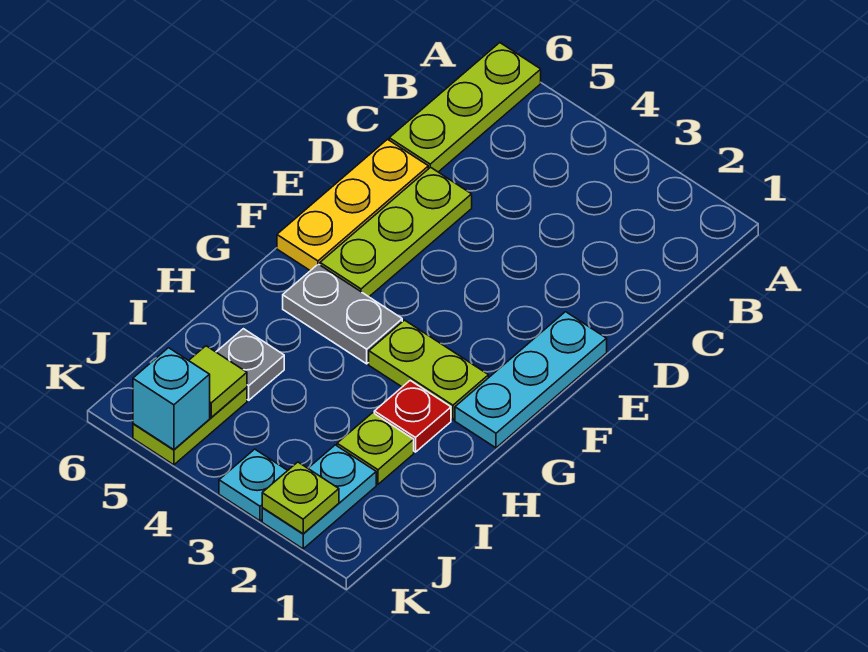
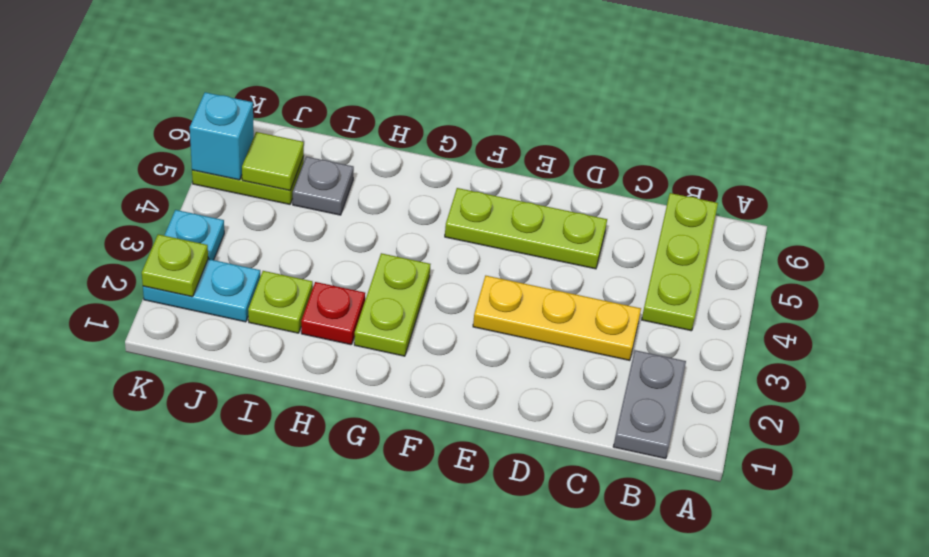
lime 1x3 plate [389,43,541,172] -> lime 1x3 plate turned to [642,193,718,331]
yellow 1x3 plate [277,139,428,271] -> yellow 1x3 plate moved to [473,276,641,361]
cyan 1x3 plate [455,312,607,448] -> none
grey 1x2 plate [283,264,402,364] -> grey 1x2 plate moved to [613,350,686,459]

